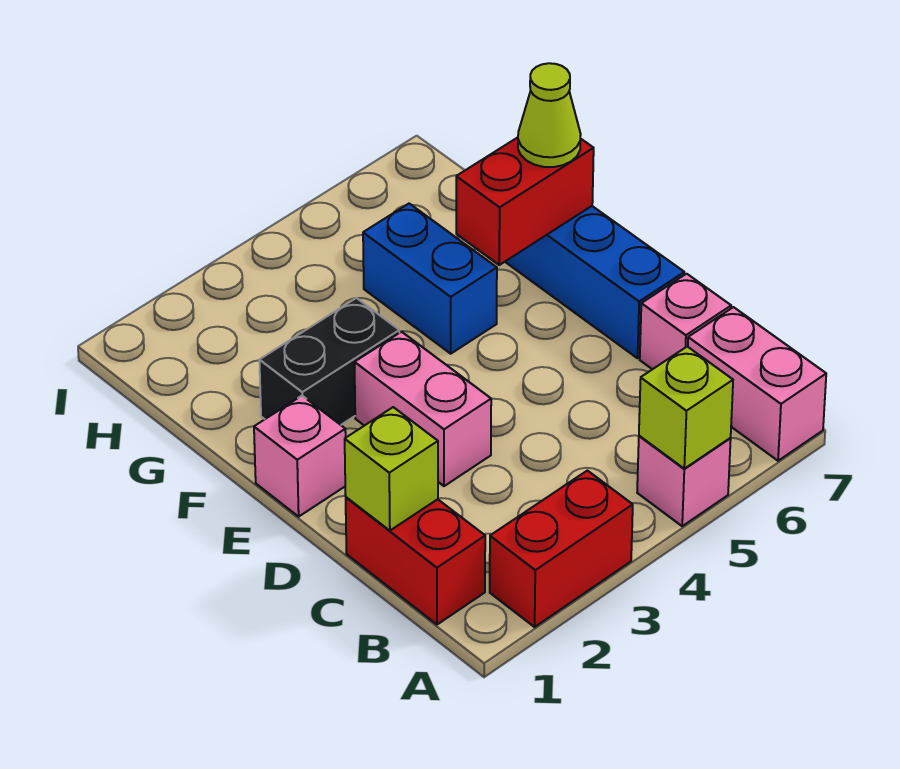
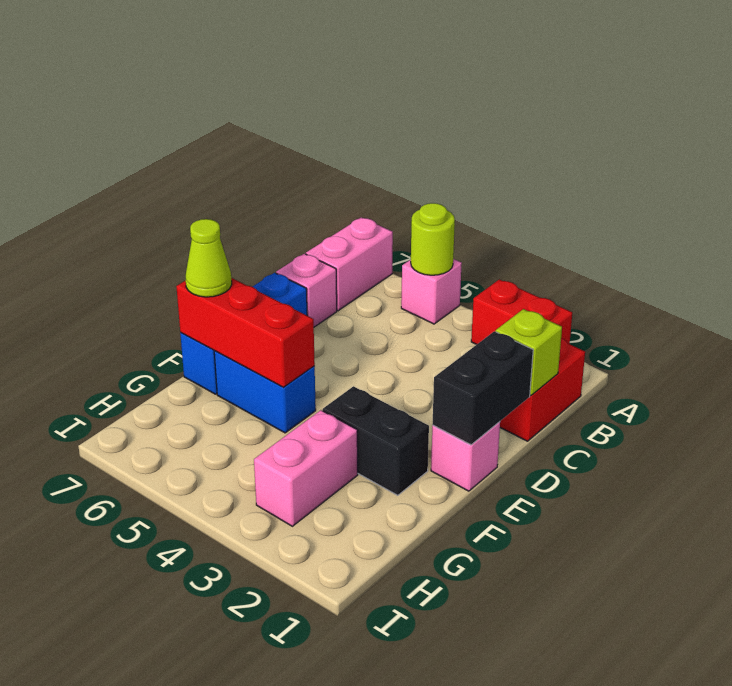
lime 1x1 brick [639,347,733,469] -> lime 1x1 round brick [411,203,455,275]
none -> black 1x2 brick [433,331,533,445]
pink 1x2 brick [354,332,491,486] -> pink 1x2 brick moved to [254,410,358,526]
blue 1x2 brick [363,204,497,354] -> blue 1x2 brick turned to [214,351,316,433]
red 1x2 brick [456,137,594,265] -> red 1x3 brick [176,278,315,387]

